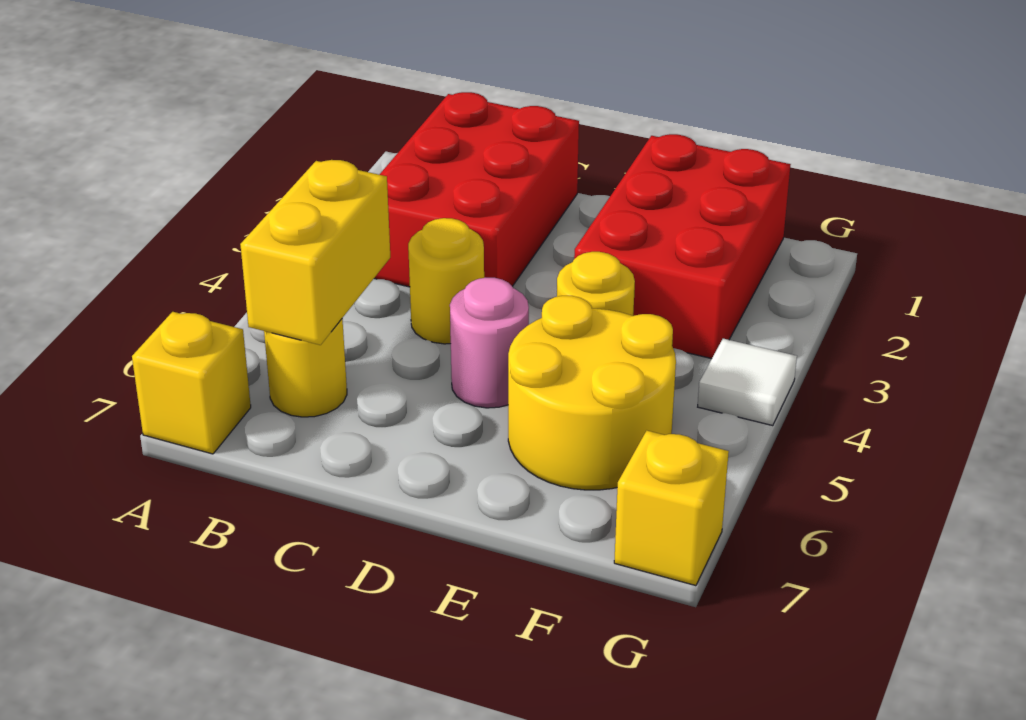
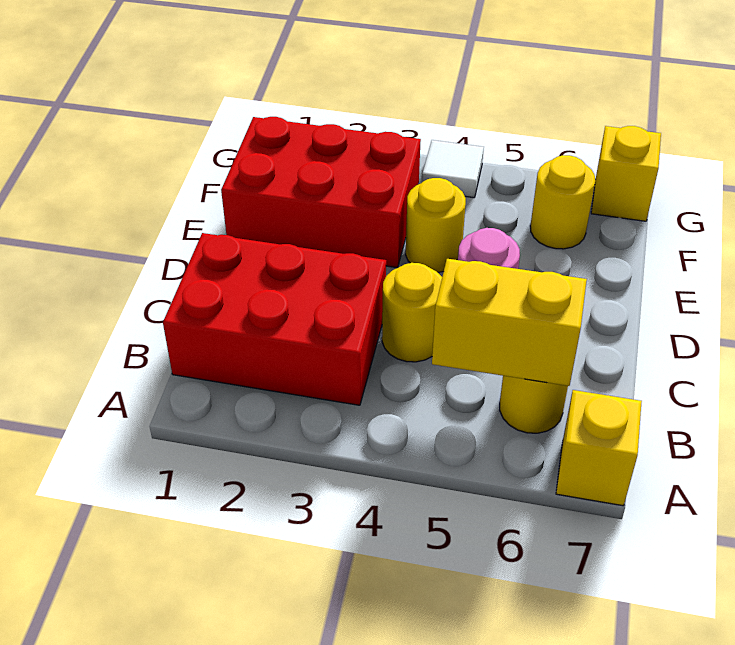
yellow 2x2 round brick [508,296,676,490] -> yellow 1x1 round brick [530,155,595,249]

